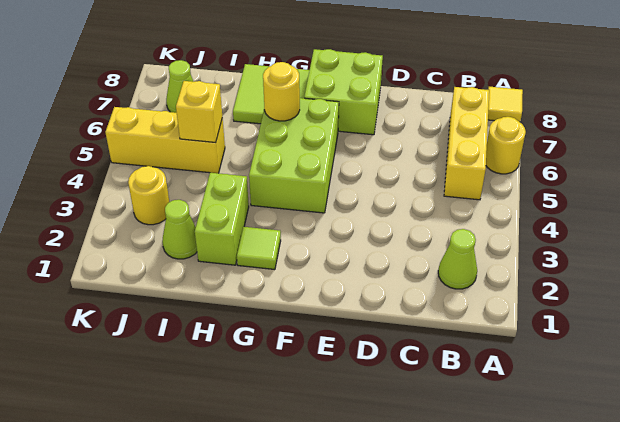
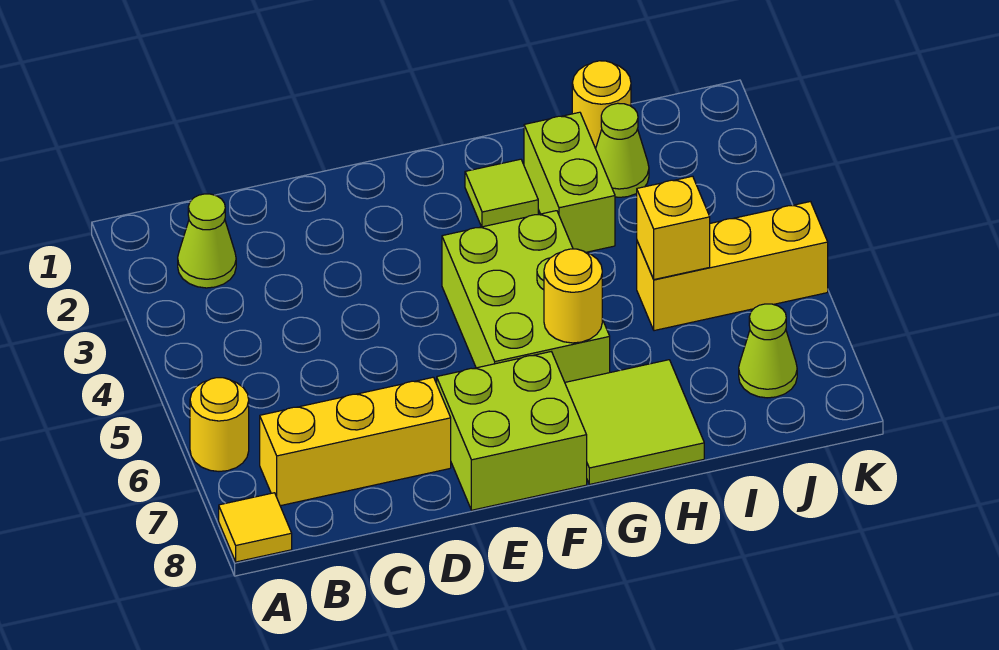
yellow 1x3 brick [444,87,489,200] -> yellow 1x3 brick turned to [260,377,451,506]
yellow 1x1 round brick [128,166,169,225] -> yellow 1x1 round brick moved to [572,61,631,148]

